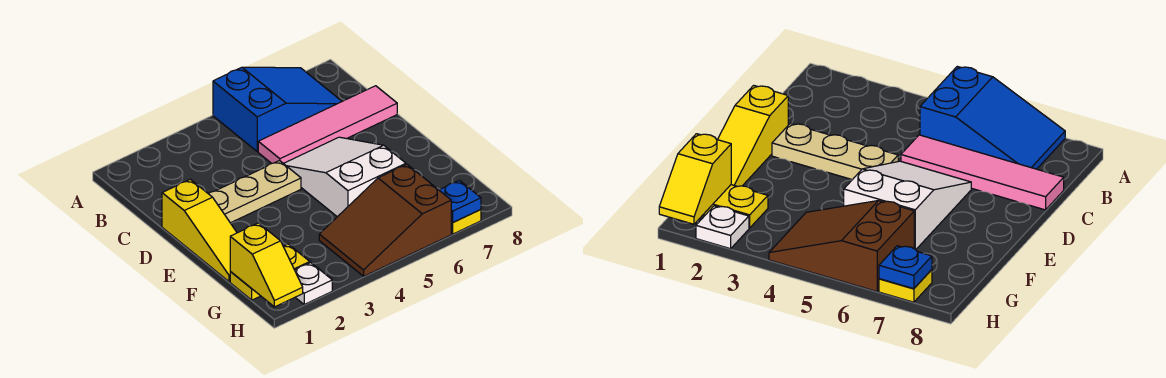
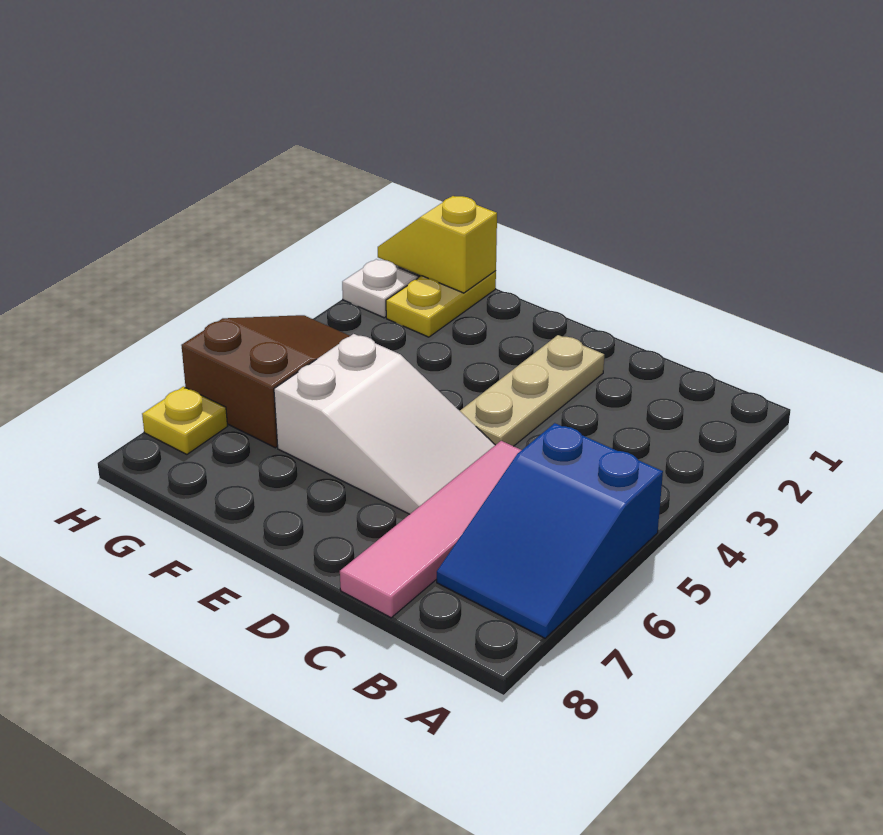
yellow 1x3 slope [162,179,237,282] -> none
blue 1x1 plate [439,180,481,222] -> none

